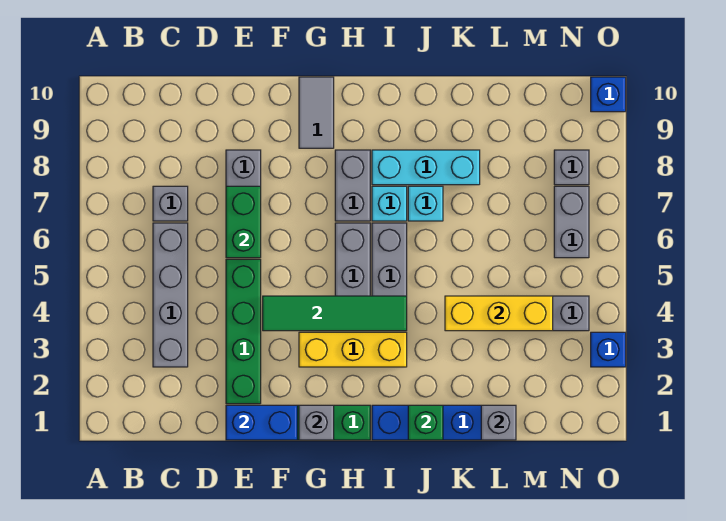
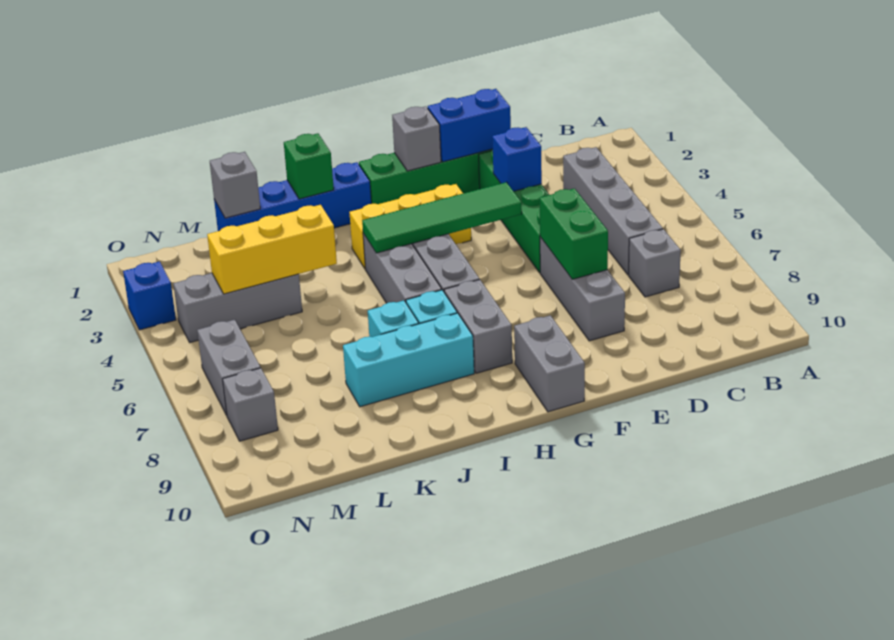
grey 1x2 tile [299,77,334,148] -> grey 1x2 brick [514,315,585,412]
blue 1x1 brick [591,77,626,112] -> blue 1x1 brick moved to [492,127,542,191]

